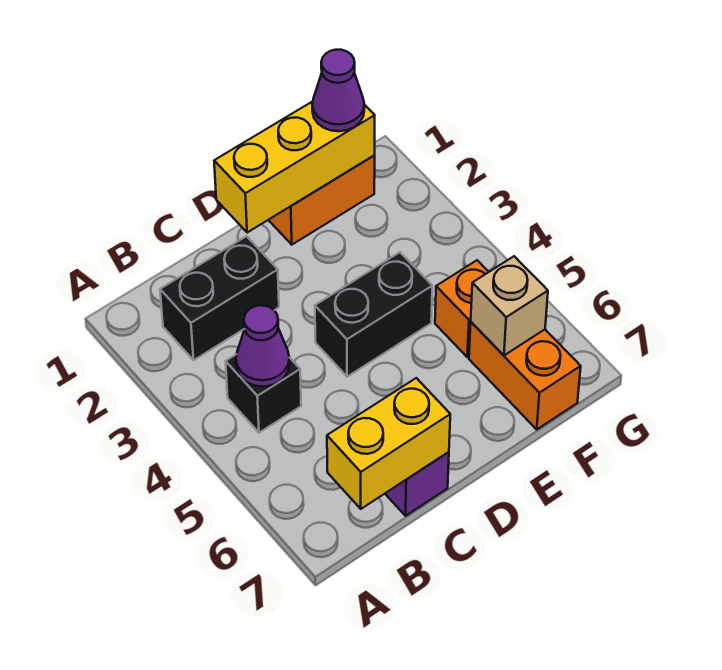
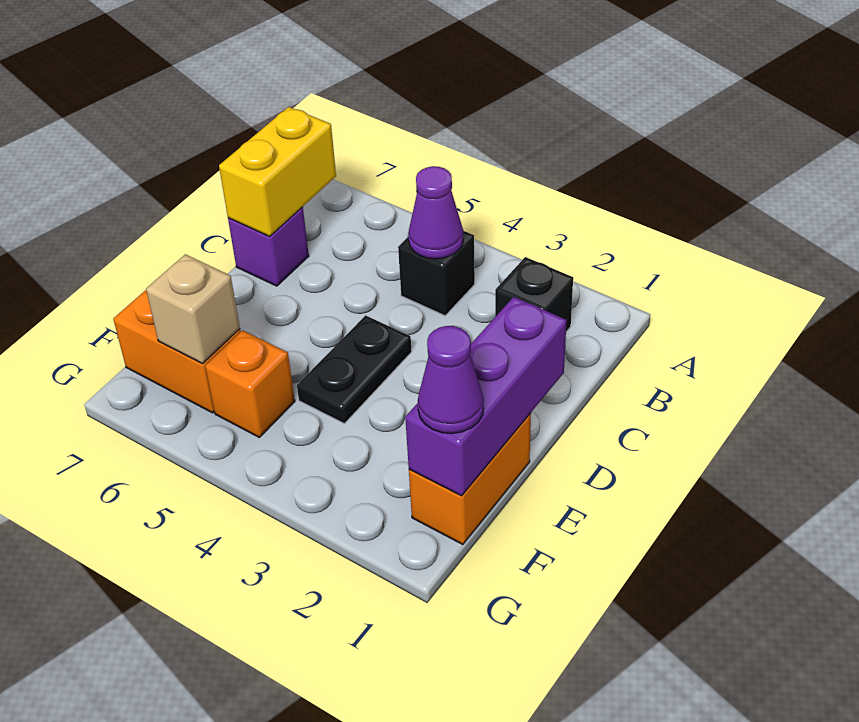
black 1x2 brick [160,236,279,360] -> black 1x1 brick [495,257,573,332]
yellow 1x3 brick [214,101,375,233] -> purple 1x3 brick [405,297,567,496]
black 1x2 brick [315,252,432,377] -> black 1x2 plate [297,315,412,423]

